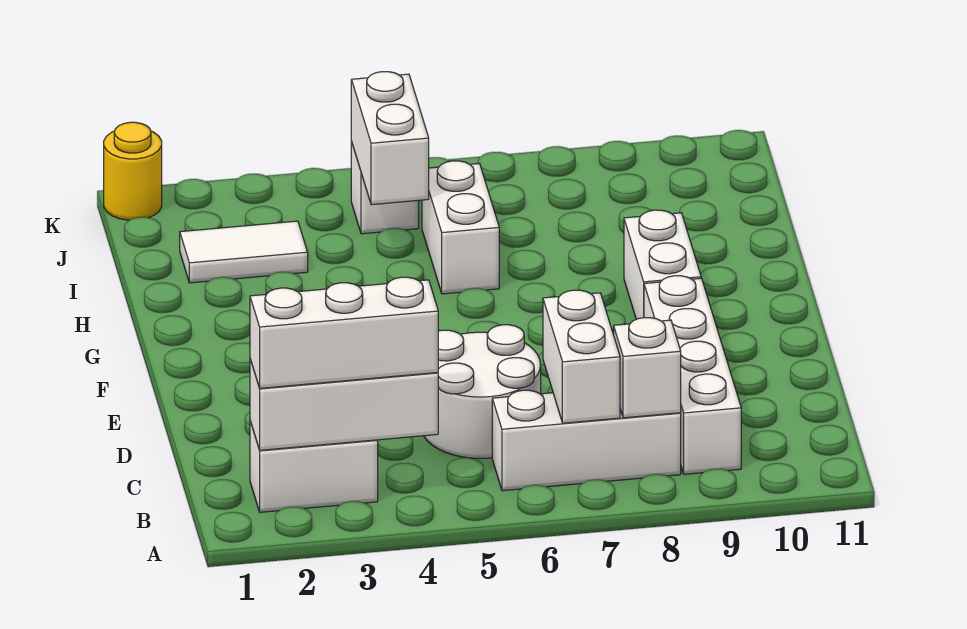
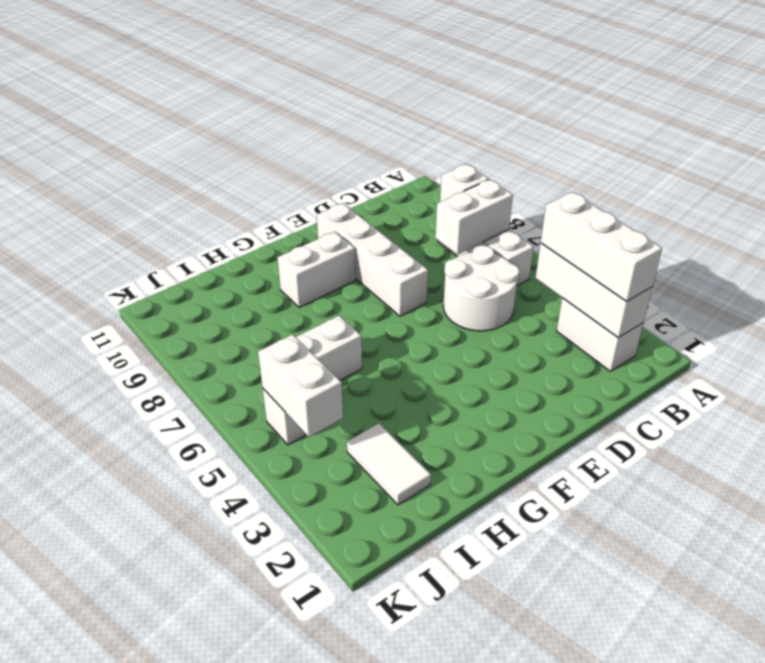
white 1x4 brick [644,276,741,474] -> white 1x4 brick turned to [317,203,428,316]
white 1x2 brick [351,72,429,205] -> white 1x2 brick turned to [258,334,343,437]
yellow 1x1 round brick [104,122,162,220] -> none

